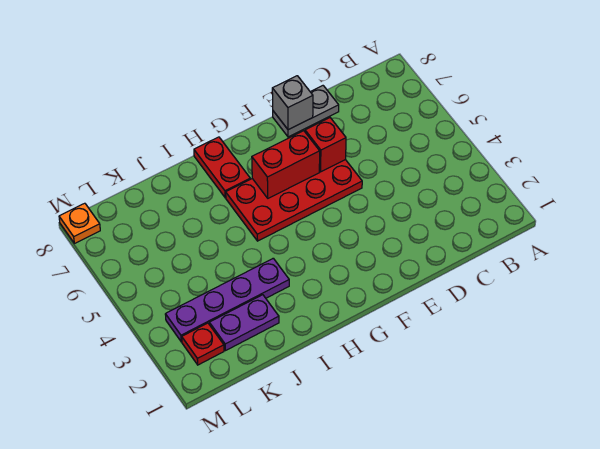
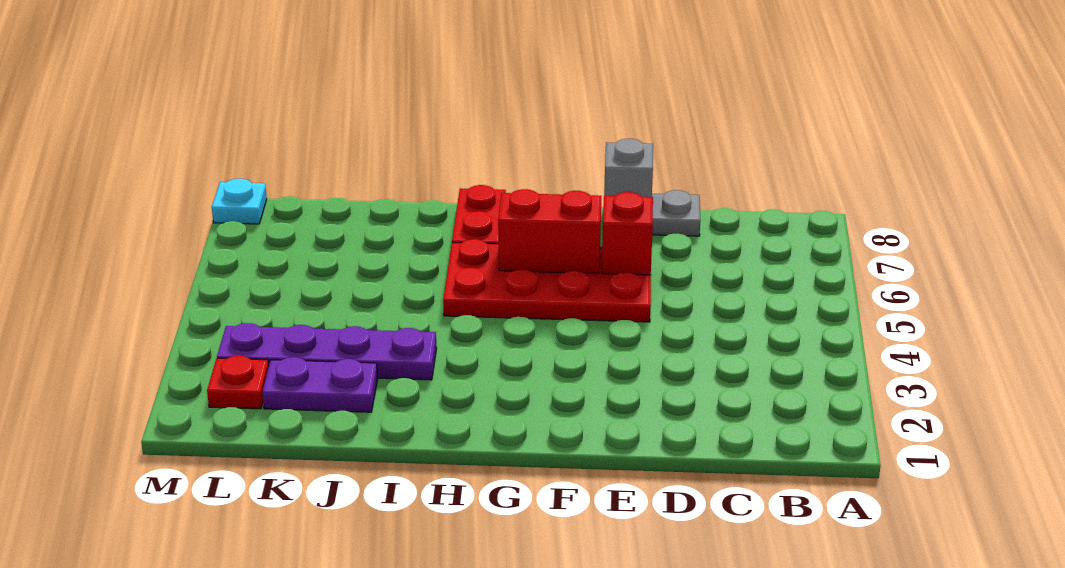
orange 1x1 plate [59,203,100,244] -> cyan 1x1 plate [212,179,267,224]

